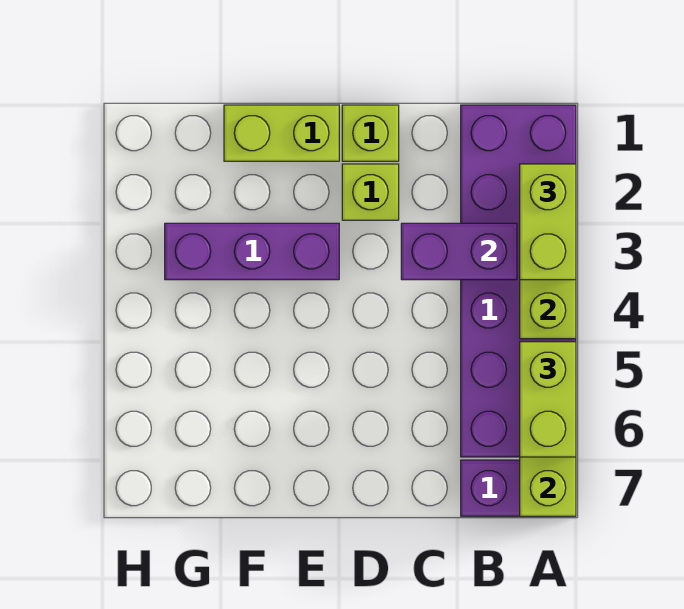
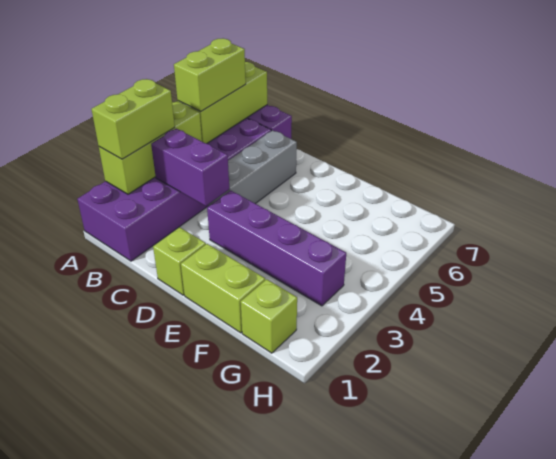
none -> grey 1x3 brick [208,130,297,206]
lime 1x1 brick [342,164,399,220] -> lime 1x1 brick moved to [241,279,297,353]
purple 1x3 brick [165,223,339,280] -> purple 1x4 brick [207,191,346,306]

